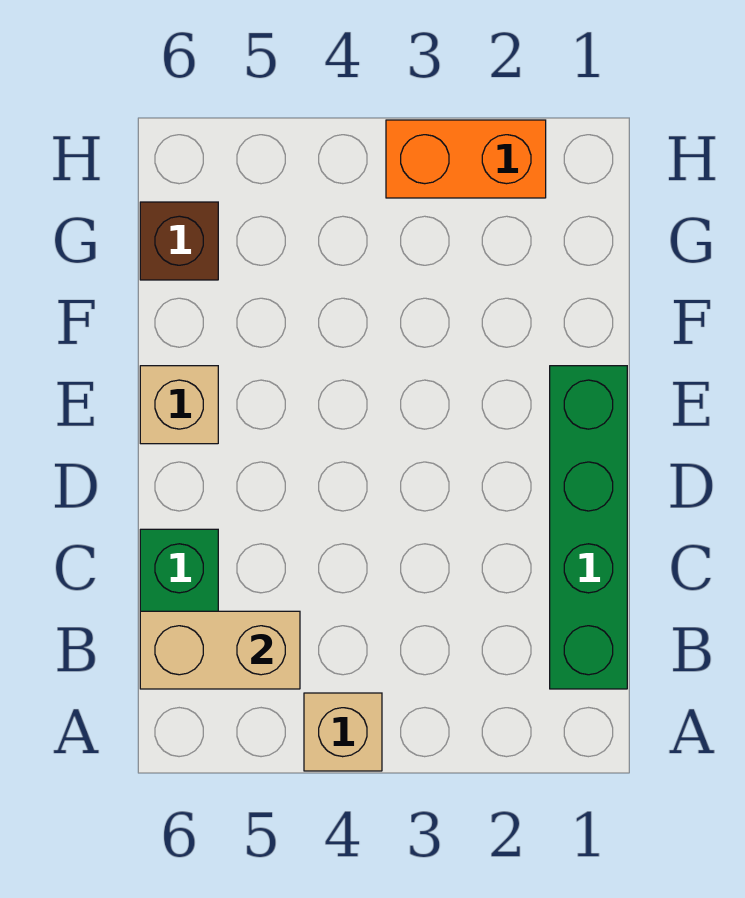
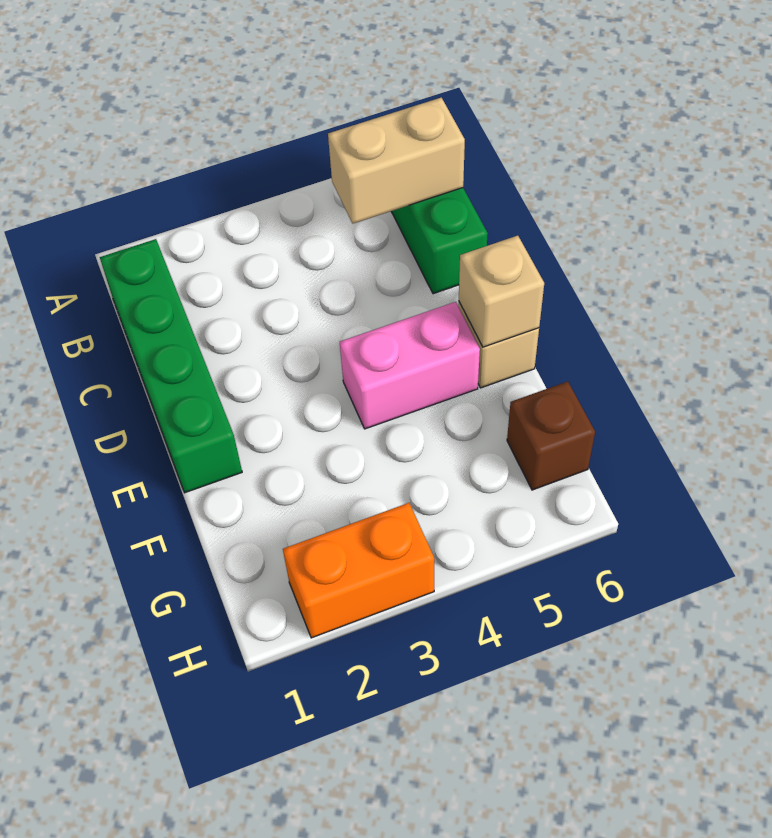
tan 1x1 brick [304,693,382,771] -> tan 1x1 brick moved to [459,236,544,347]
none -> pink 1x2 brick [340,302,480,429]

